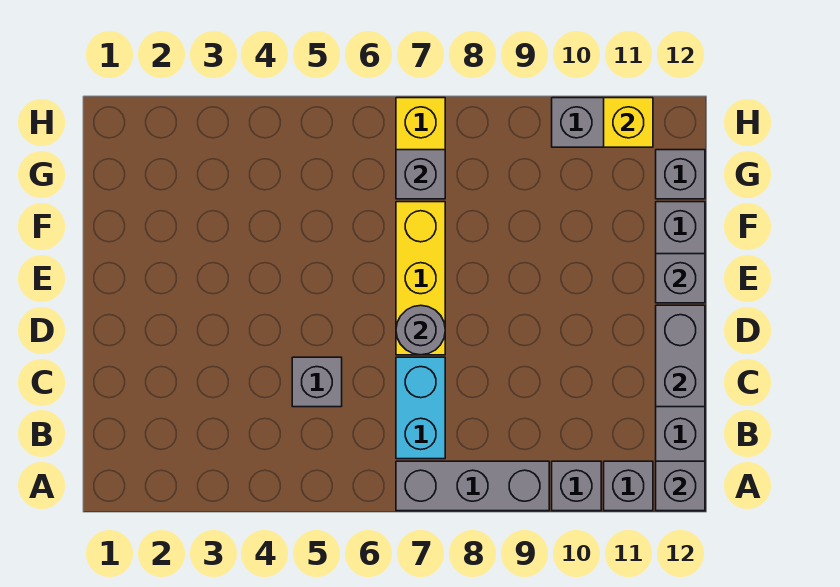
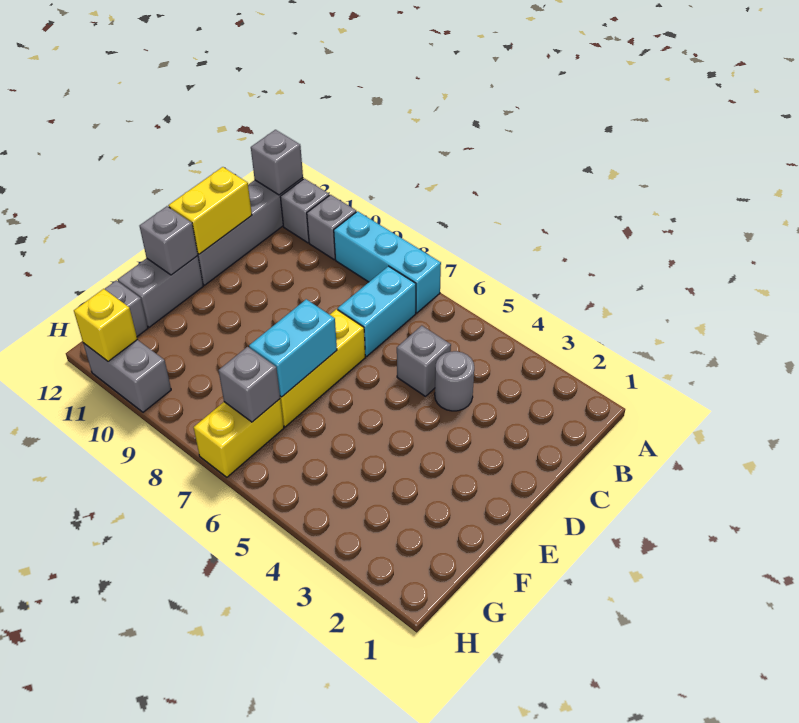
grey 1x3 brick [396,461,549,511] -> cyan 1x3 brick [334,211,441,313]
grey 1x2 brick [656,305,705,407] -> yellow 1x2 brick [168,167,252,254]
grey 1x1 round brick [396,305,445,355] -> grey 1x1 round brick moved to [435,351,474,411]
none -> cyan 1x2 brick [249,299,337,397]

